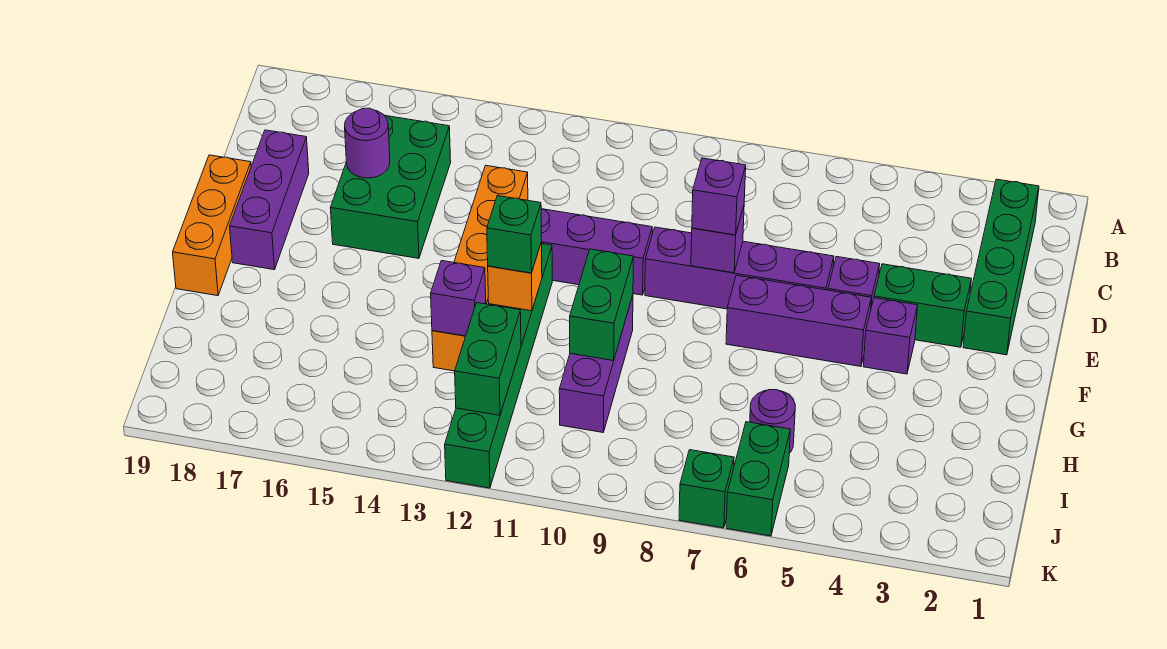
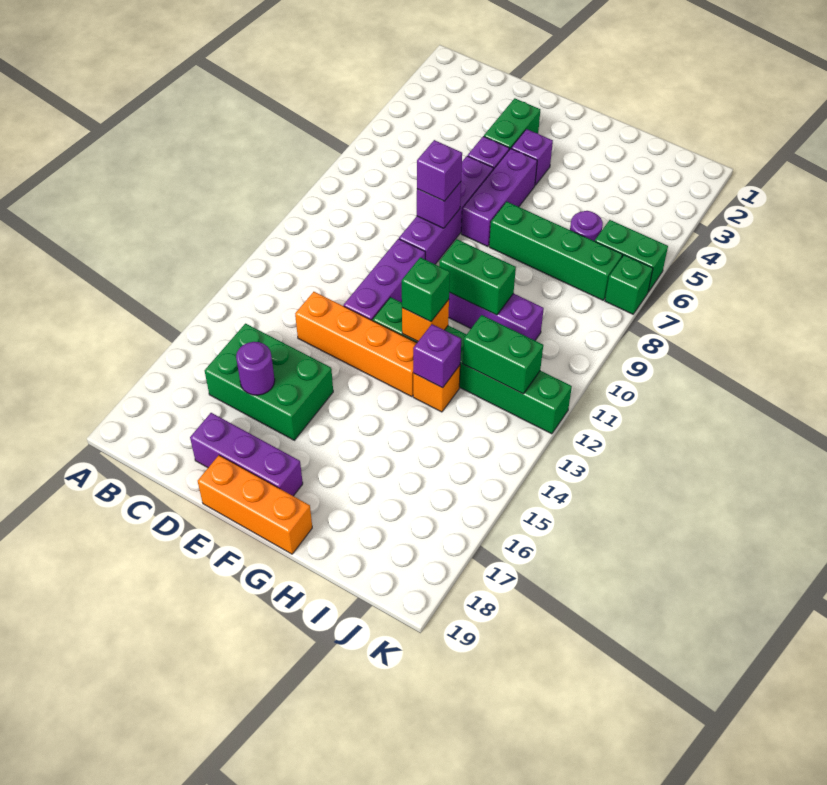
green 1x4 brick [963,179,1039,355] -> green 1x4 brick moved to [489,202,623,300]

